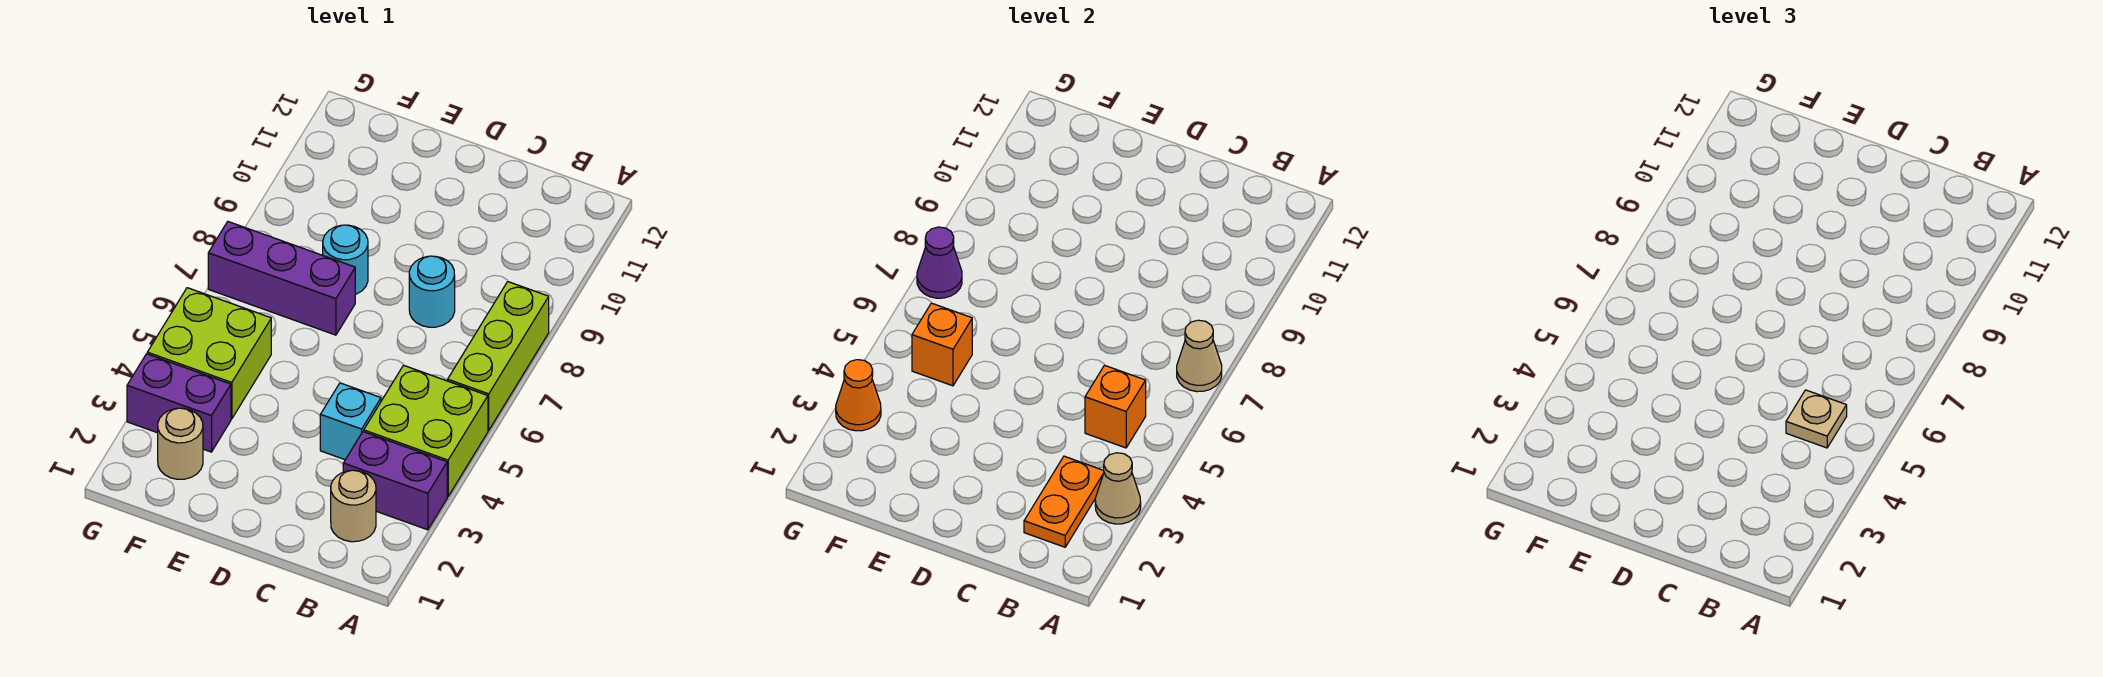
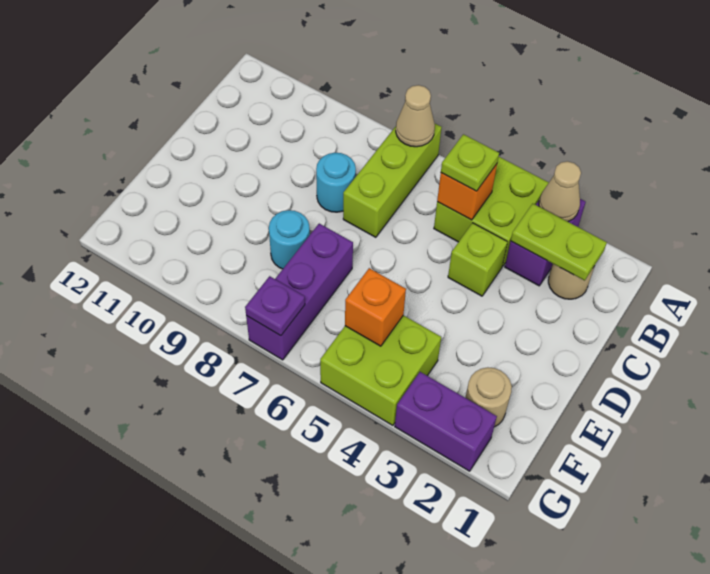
lime 1x3 brick [448,282,549,430] -> lime 1x3 brick turned to [343,124,442,237]
orange 1x2 plate [1024,456,1104,547] -> lime 1x2 plate [511,204,607,281]
tan 1x1 plate [1786,390,1847,448] -> lime 1x1 plate [441,134,499,191]
cyan 1x1 brick [320,383,381,460] -> lime 1x1 brick [448,223,508,296]
purple 1x2 brick [127,354,231,452] -> purple 1x2 brick turned to [395,372,497,471]
orange 1x1 cone [836,360,881,431] -> none
purple 1x1 cone [917,227,962,298] -> purple 1x1 plate [245,276,305,336]

